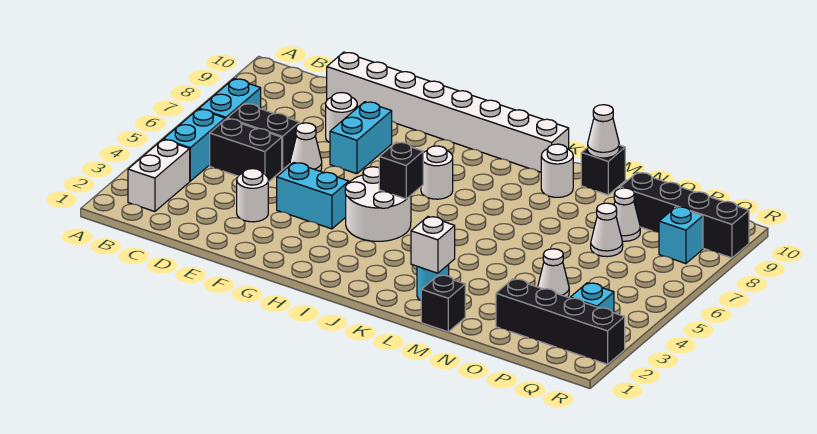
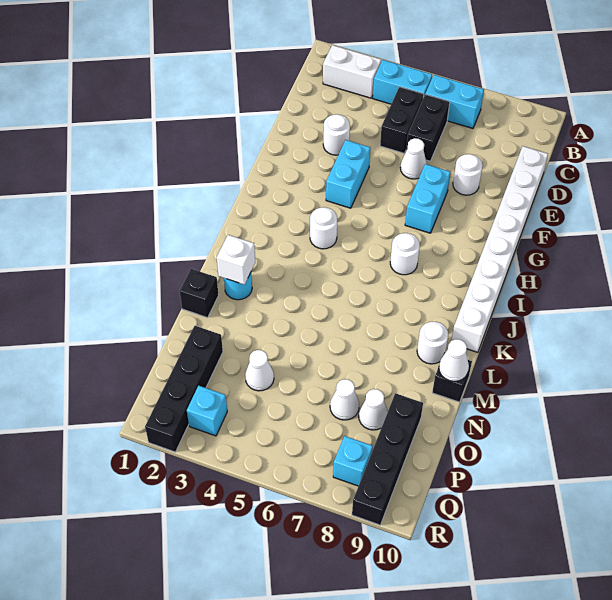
cyan 1x2 brick [330,102,392,174] -> cyan 1x2 brick turned to [405,164,450,233]
white 2x2 round brick [345,167,411,241] -> white 1x1 round brick [310,207,337,249]
black 1x1 brick [379,142,423,199] -> none

